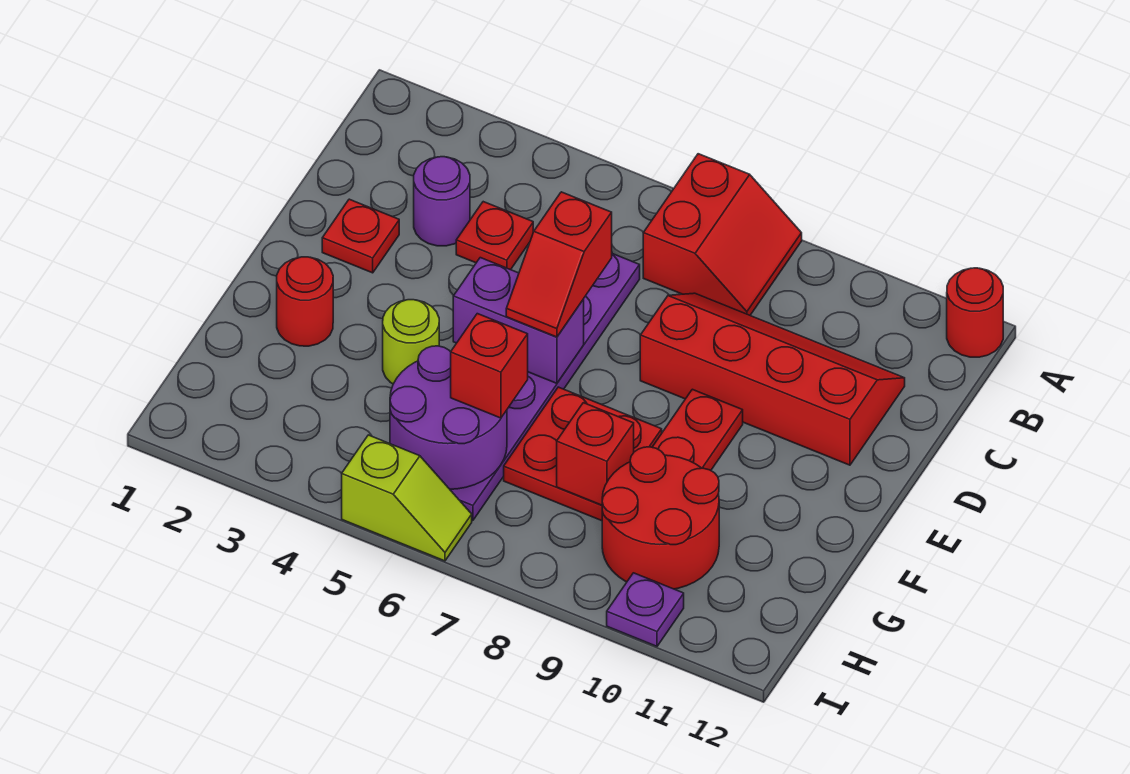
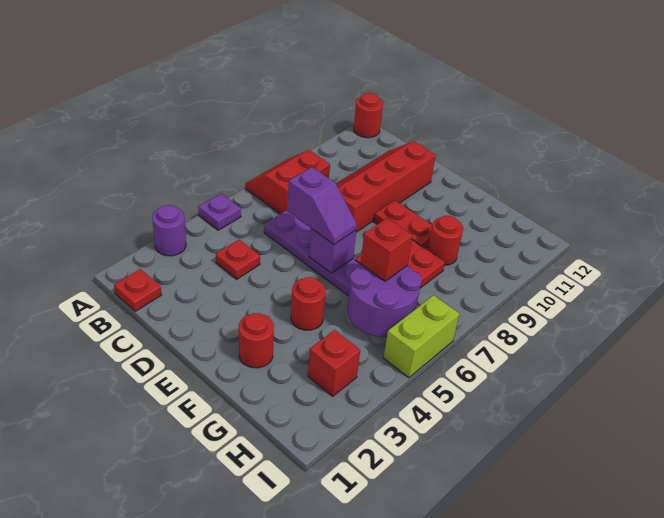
red 2x2 slope [643,154,802,315] -> red 2x2 slope turned to [245,150,330,214]
purple 1x1 round brick [414,157,470,246] -> purple 1x1 round brick moved to [152,205,186,256]
red 1x1 plate [322,199,399,273] -> red 1x1 plate moved to [114,269,161,311]
red 1x2 slope [506,192,612,337] -> purple 1x2 slope [287,167,357,244]
purple 1x2 brick [453,258,584,383] -> purple 1x1 brick [309,229,356,273]
lime 1x1 round brick [383,300,439,384] -> red 1x1 round brick [291,277,326,330]
red 1x1 brick [557,403,634,505] -> red 1x1 brick moved to [308,330,360,396]
red 2x2 round brick [602,447,719,589] -> red 1x1 round brick [428,216,463,265]
lime 1x2 slope [342,435,472,561] -> lime 1x2 brick [384,295,460,378]
purple 1x1 plate [607,573,684,646] -> purple 1x1 plate moved to [198,194,241,230]

